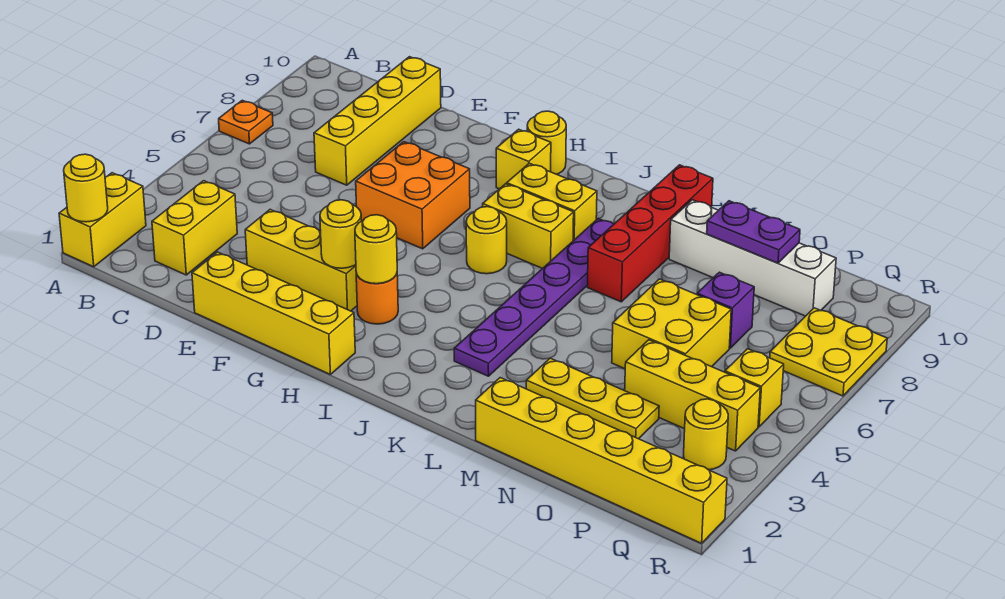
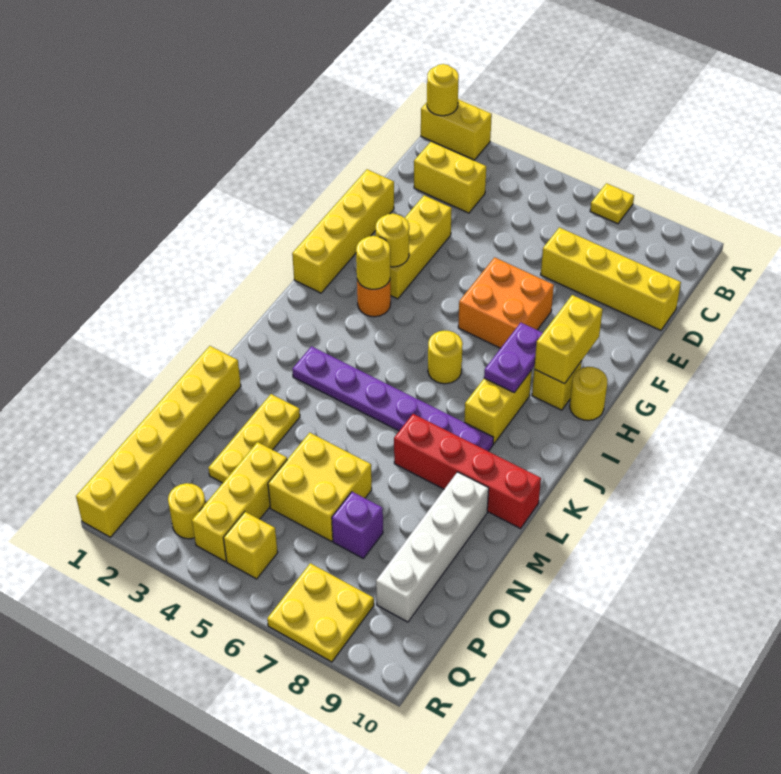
orange 1x1 plate [219,100,273,144] -> yellow 1x1 plate [590,183,634,224]
yellow 1x2 brick [483,184,574,269] -> yellow 1x2 brick moved to [534,295,603,384]
purple 1x2 plate [707,201,800,263] -> purple 1x2 plate moved to [484,323,543,393]

